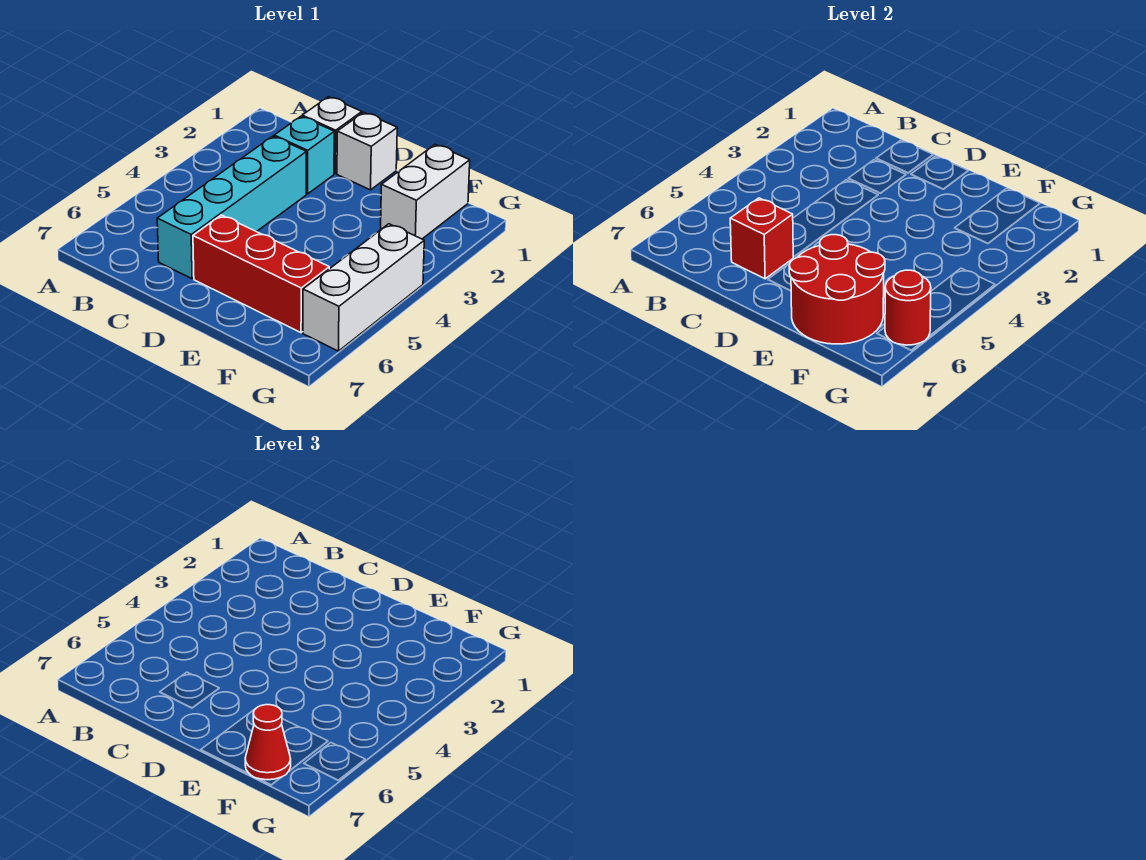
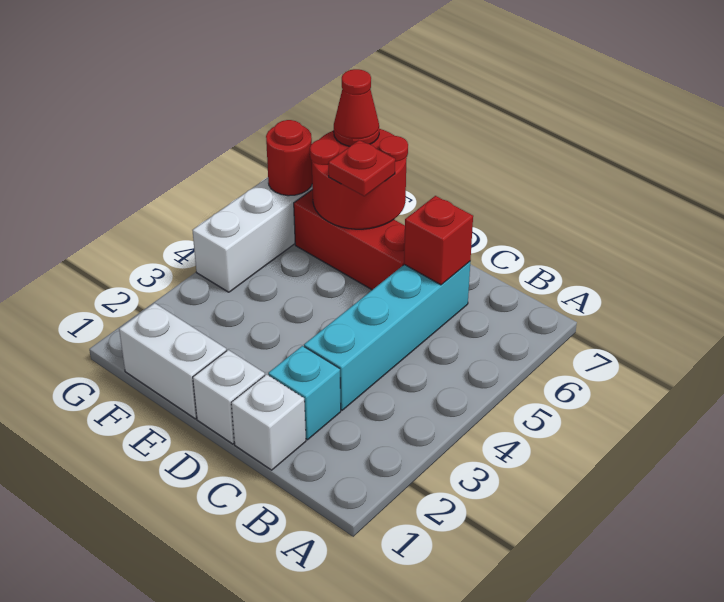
none -> red 1x1 plate [328,140,395,196]
white 1x2 brick [381,144,470,239] -> white 1x2 brick turned to [119,303,226,419]

